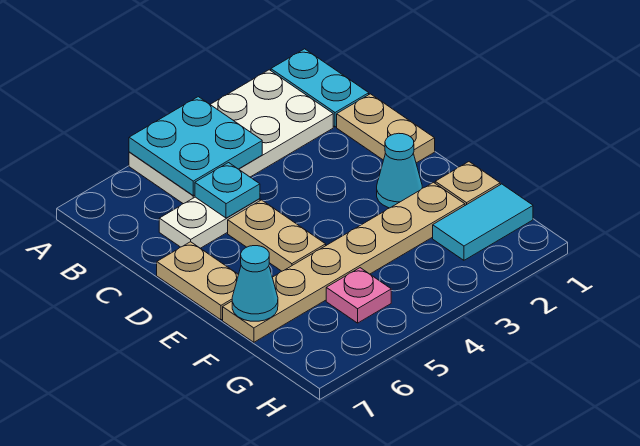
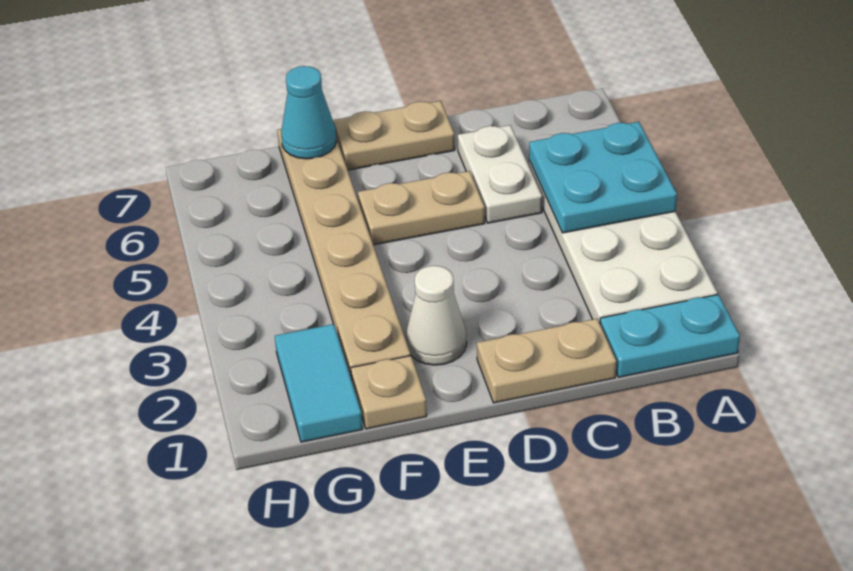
cyan 1x1 plate [195,163,260,218] -> none
cyan 1x1 cone [377,133,422,208] -> white 1x1 cone [406,266,467,365]
pink 1x1 plate [326,268,391,323] -> none

